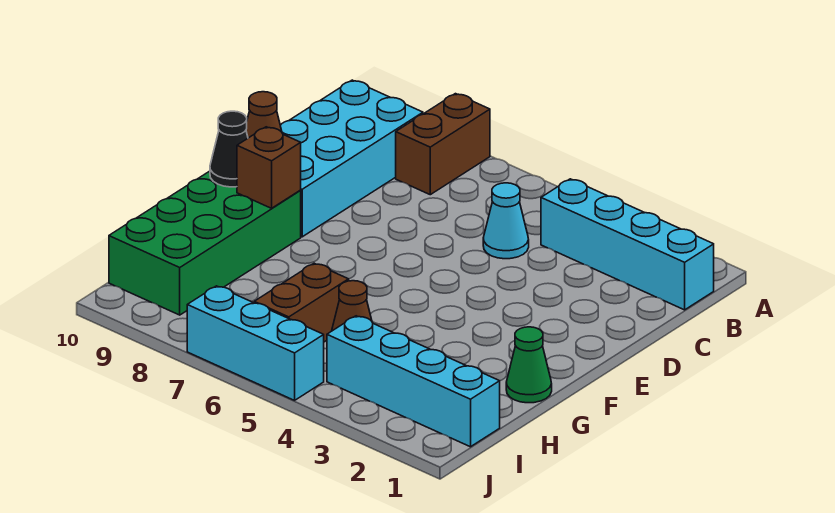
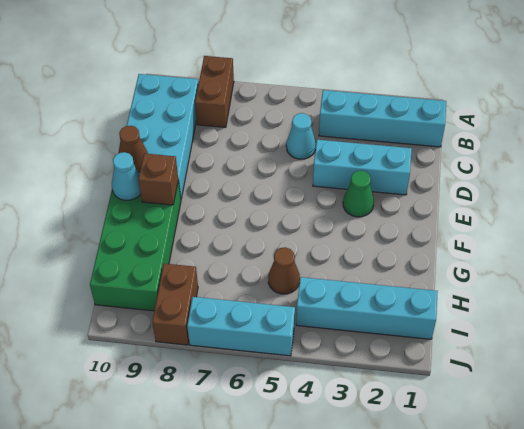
none -> cyan 1x3 brick [313,140,412,195]
black 1x1 cone [210,111,248,187] -> cyan 1x1 cone [112,152,141,200]
green 1x1 cone [506,327,552,403] -> green 1x1 cone moved to [343,171,374,217]
brown 1x2 brick [254,263,349,342] -> brown 1x2 brick moved to [152,264,198,345]

